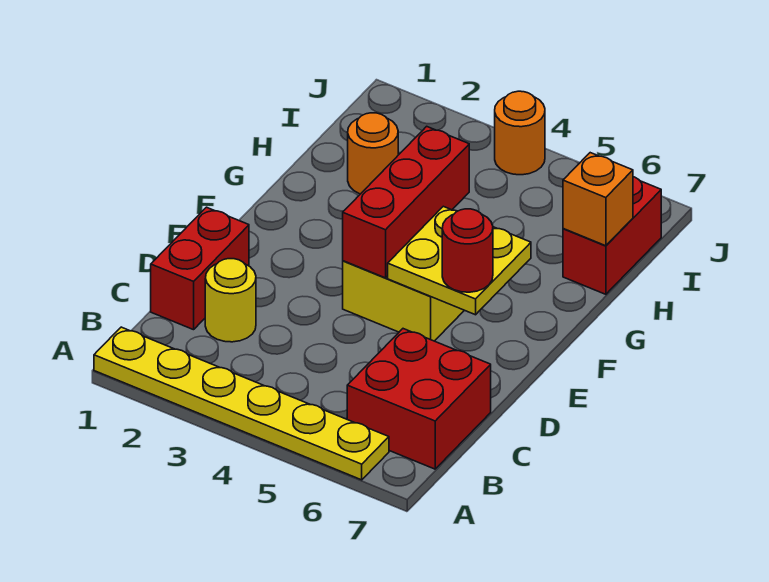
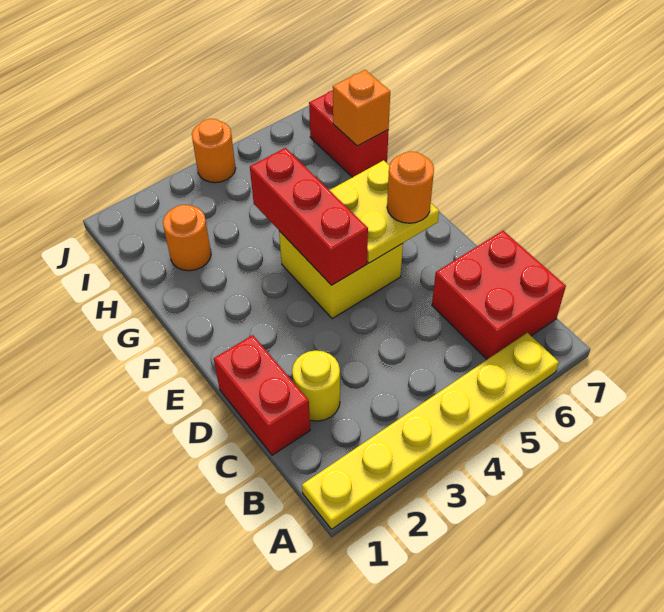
red 1x1 round brick [442,209,493,292] -> orange 1x1 round brick [387,151,434,223]

